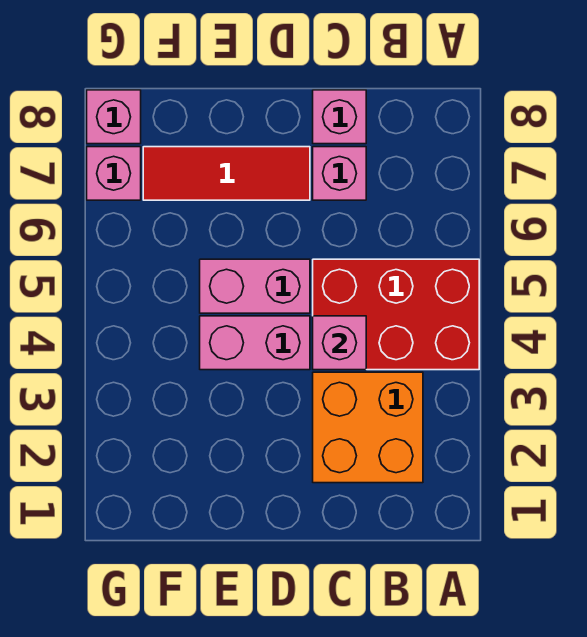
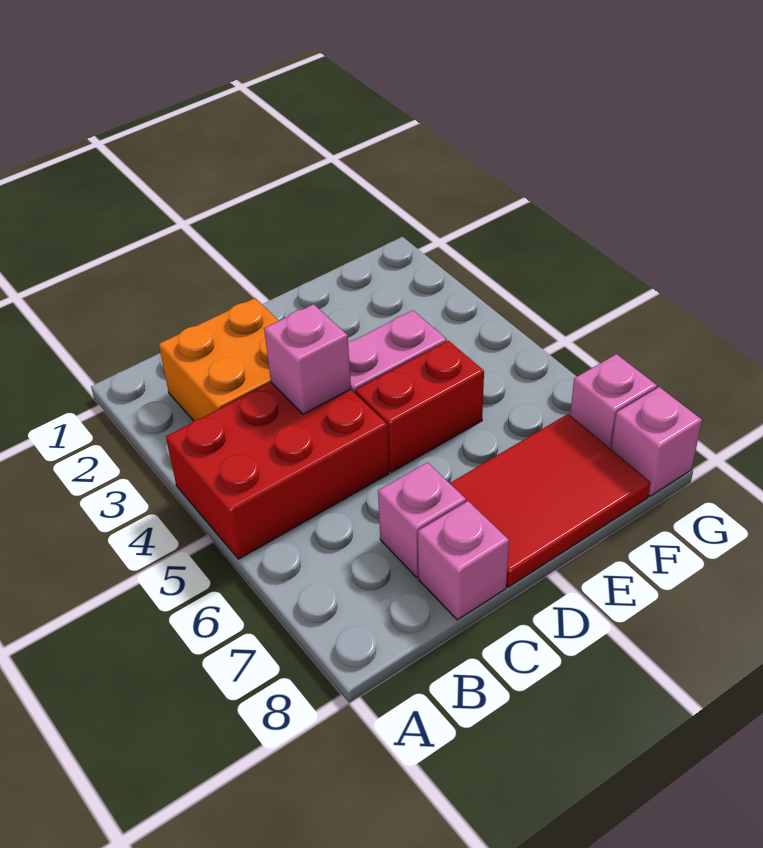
pink 1x2 brick [200,259,310,313] -> red 1x2 brick [355,341,484,472]
red 1x3 tile [143,147,310,200] -> red 2x3 tile [450,414,650,587]

